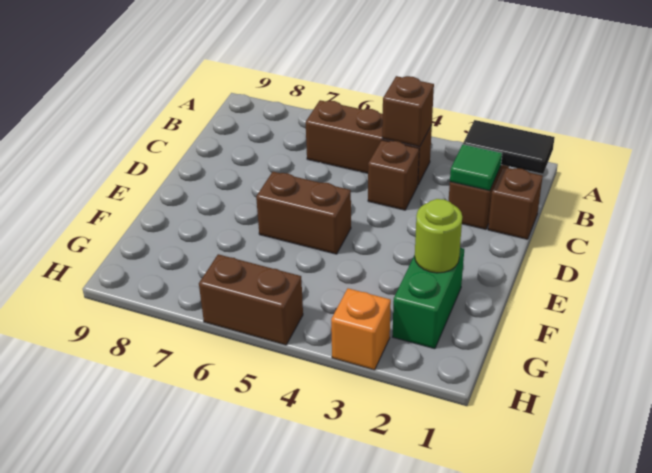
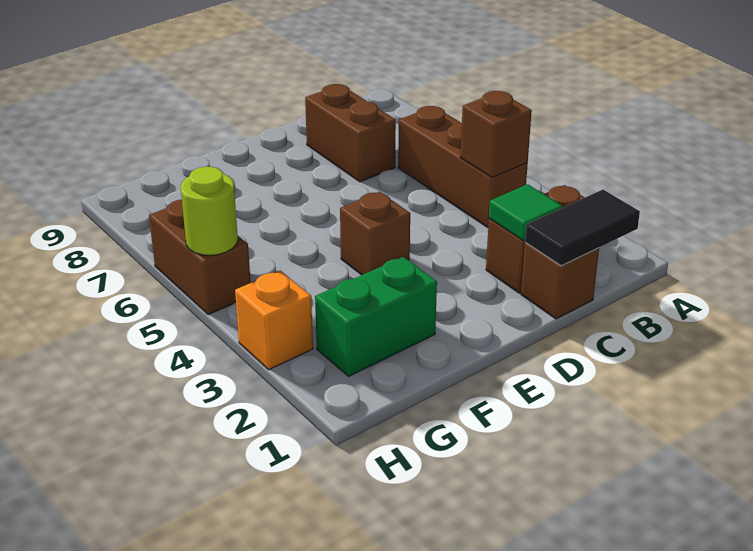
black 1x2 tile [463,120,555,174] -> black 1x2 tile turned to [525,190,640,266]
brown 1x1 brick [368,140,419,210] -> brown 1x1 brick moved to [340,192,410,275]
brown 1x2 brick [256,172,351,254] -> brown 1x2 brick moved to [305,84,396,182]
lime 1x1 round brick [415,199,462,273] -> lime 1x1 round brick moved to [180,167,238,255]

